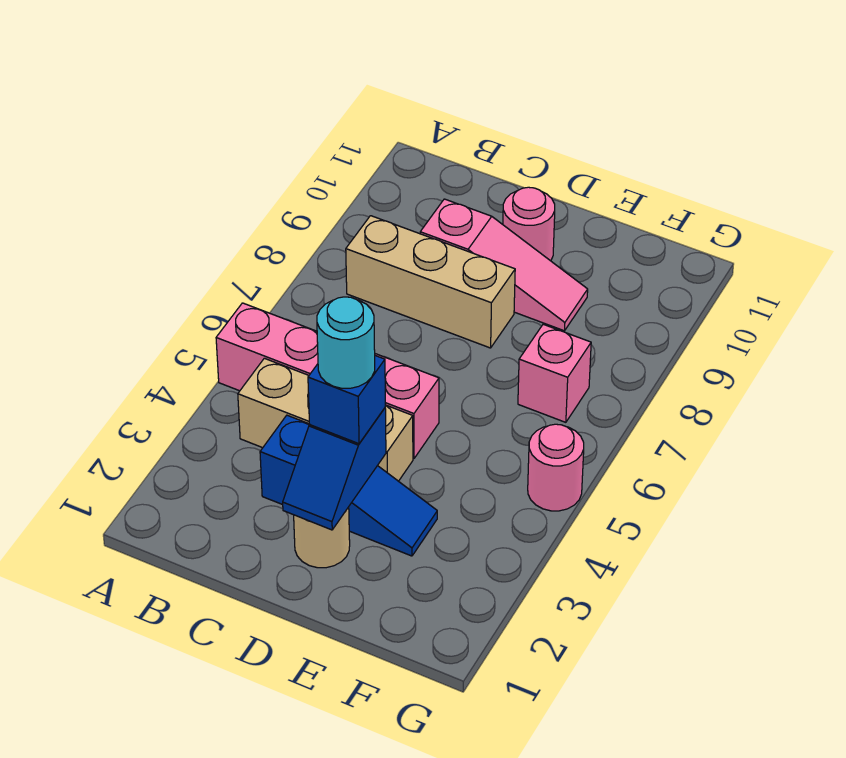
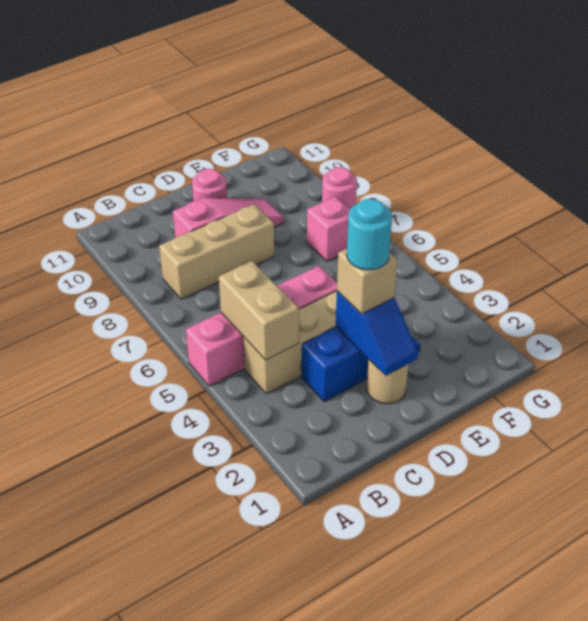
none -> tan 1x2 brick [219,261,299,360]
blue 1x1 brick [308,356,385,444] -> tan 1x1 brick [337,249,397,314]
pink 1x1 round brick [528,424,584,511] -> pink 1x1 round brick moved to [322,167,357,209]

